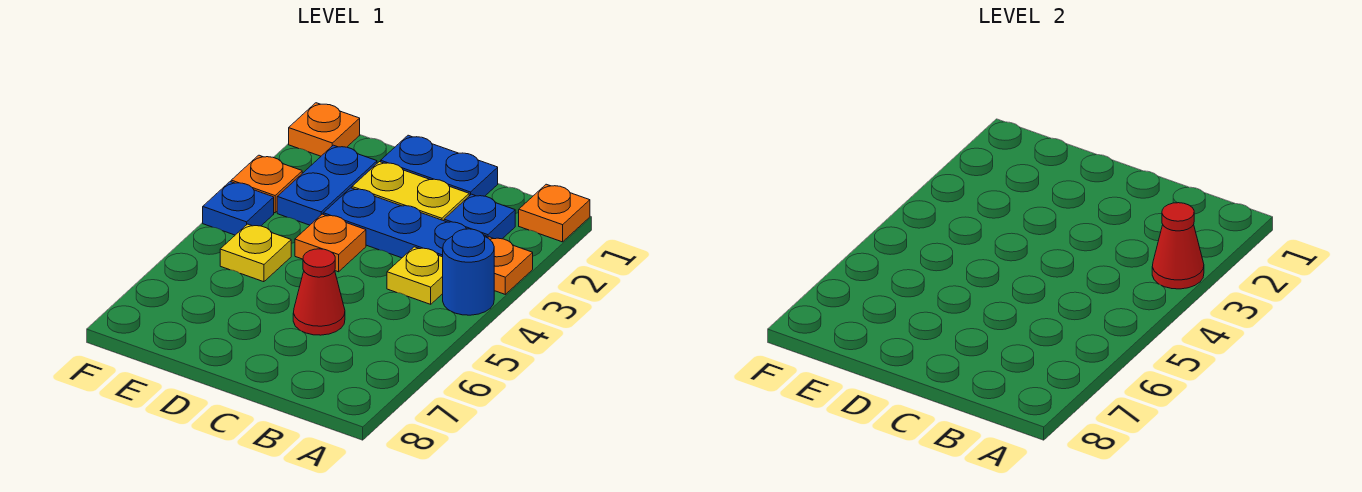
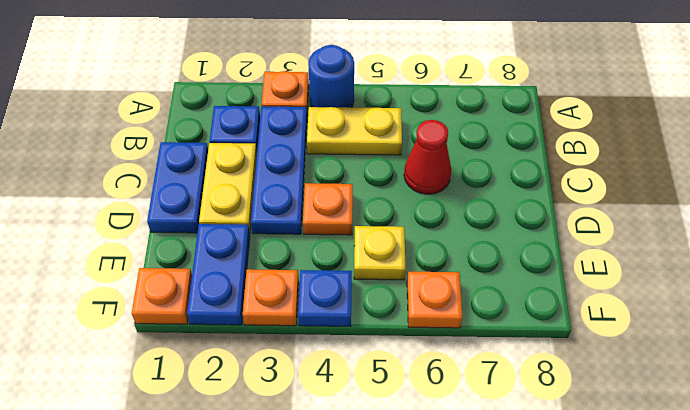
orange 1x1 plate [519,184,590,242] -> orange 1x1 plate moved to [407,272,463,328]
red 1x1 cone [1152,203,1204,289] -> none
yellow 1x1 plate [387,247,443,304] -> yellow 1x2 plate [307,107,402,155]
blue 1x2 plate [277,145,377,225] -> blue 1x2 plate turned to [187,224,250,325]

